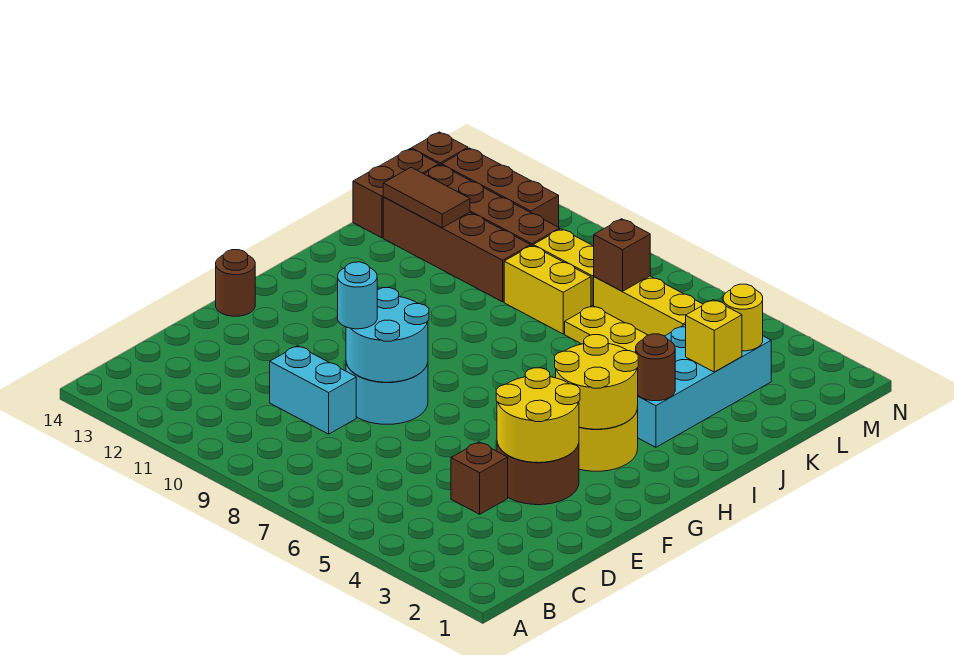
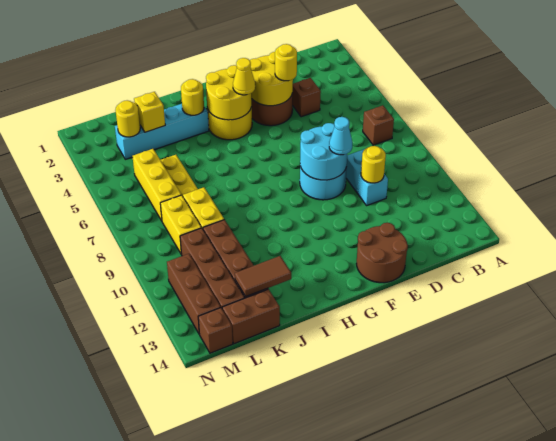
none -> yellow 1x1 round brick [361,146,386,183]
none -> yellow 1x1 round brick [275,44,297,81]
cyan 1x1 round brick [338,262,377,329] -> cyan 1x1 cone [329,117,352,155]
brown 1x1 round brick [216,250,255,316] -> brown 2x2 round brick [356,223,408,283]
none -> yellow 1x1 cone [233,58,255,95]
cyan 2x4 brick [638,324,771,447] -> cyan 1x4 brick [115,104,209,159]
brown 1x1 round brick [636,334,675,401] -> yellow 1x1 round brick [181,79,204,115]
brown 1x2 tile [383,167,470,228] -> brown 1x2 tile turned to [235,256,291,296]
brown 1x1 brick [594,219,650,291] -> brown 1x1 brick moved to [363,105,394,145]

